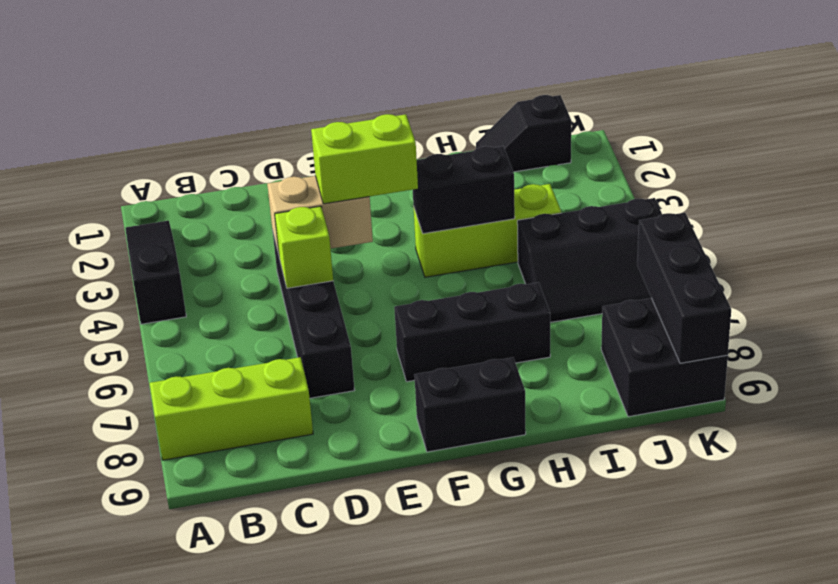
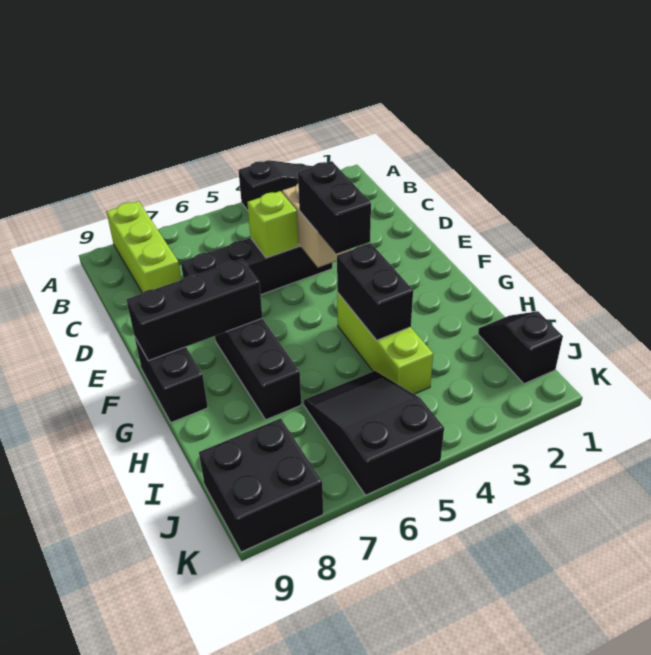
lime 1x2 brick [311,114,418,204] -> black 1x2 brick [298,161,371,254]
black 2x3 slope [517,198,662,322] -> black 2x3 slope turned to [304,371,444,495]
black 1x3 brick [637,213,731,363] -> black 1x3 brick moved to [126,259,262,361]

